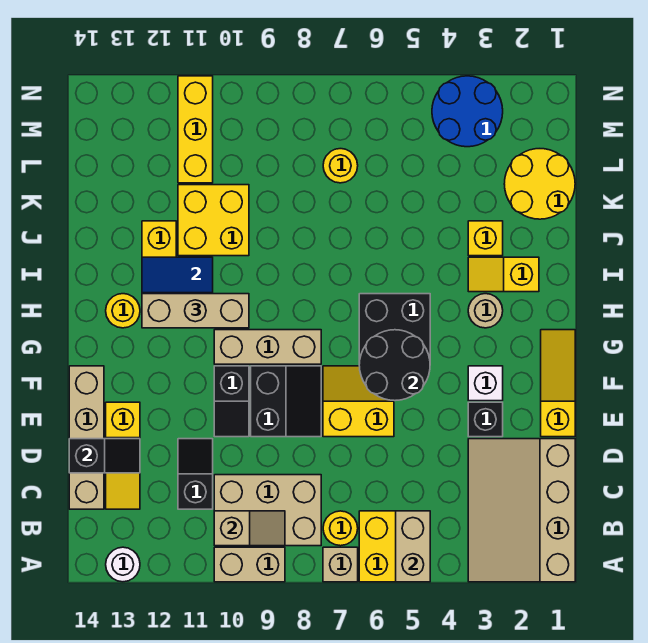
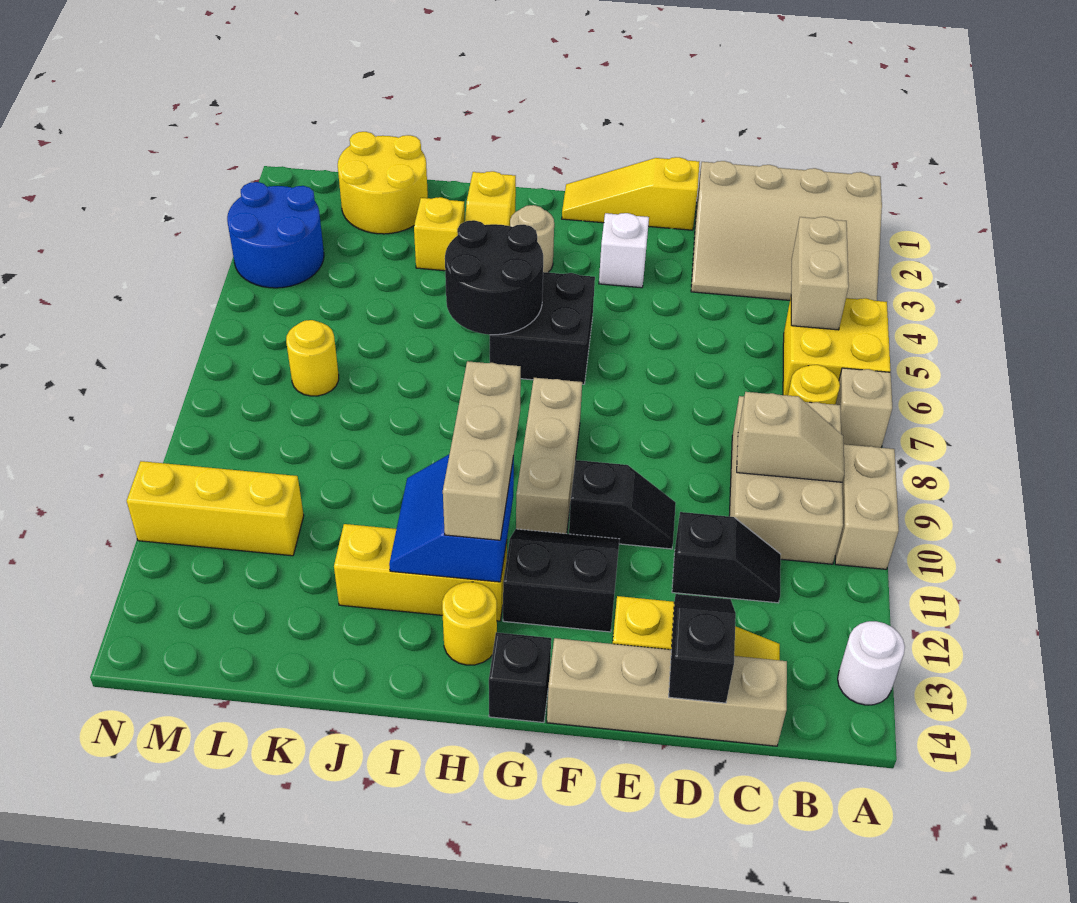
tan 1x2 brick [396,511,430,582] -> tan 1x2 brick turned to [791,217,849,330]
tan 1x2 slope [214,511,285,546] -> tan 1x2 slope turned to [737,392,844,482]
black 1x2 slope [178,439,213,509] -> black 1x2 slope turned to [672,512,781,603]
black 1x1 brick [468,402,503,437] -> black 1x1 brick moved to [489,632,551,723]
yellow 2x2 slope [323,366,394,437] -> none
black 2x2 slope [251,366,321,437] -> black 2x2 slope moved to [503,529,619,632]
black 2x2 round brick [359,330,430,401] -> black 2x2 round brick moved to [445,220,543,335]
yellow 2x2 brick [178,185,249,256] -> none

